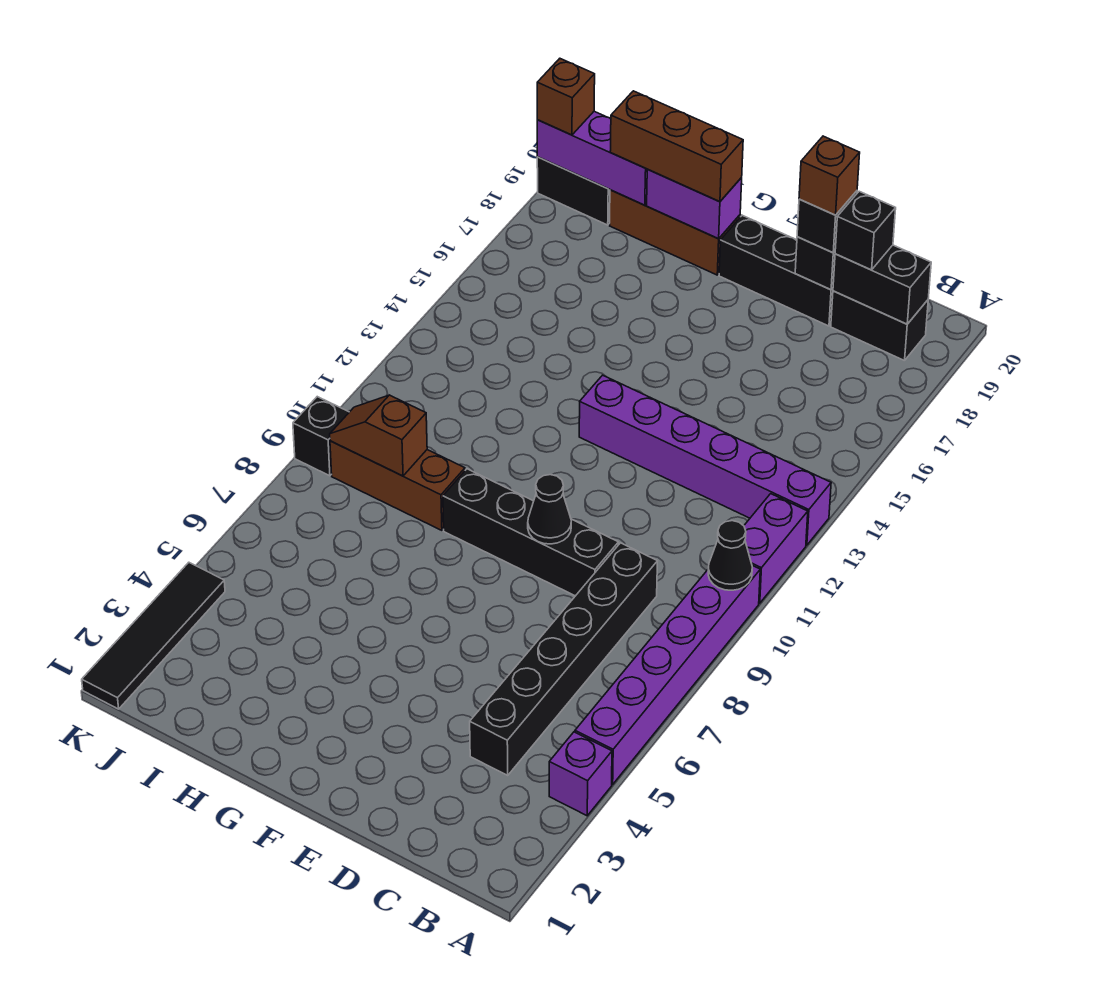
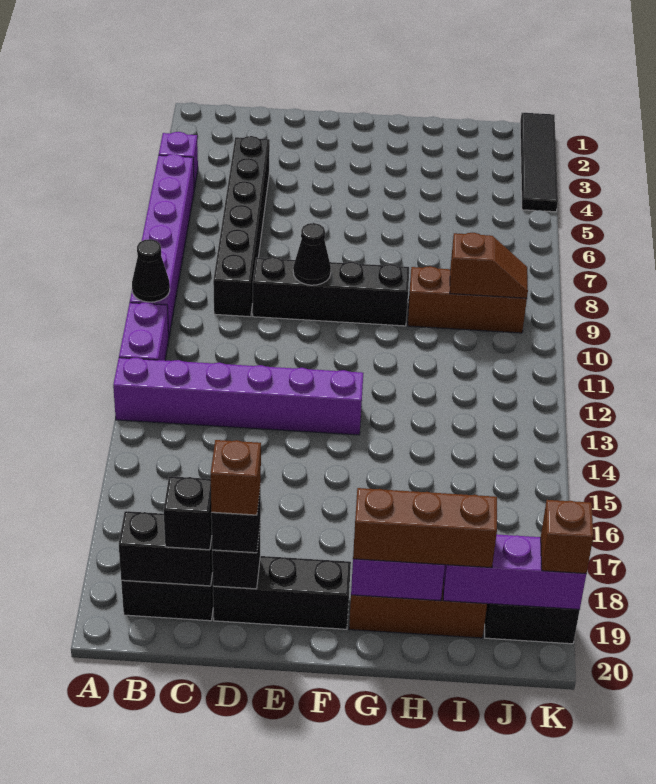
black 1x1 brick [293,397,349,476] -> none

